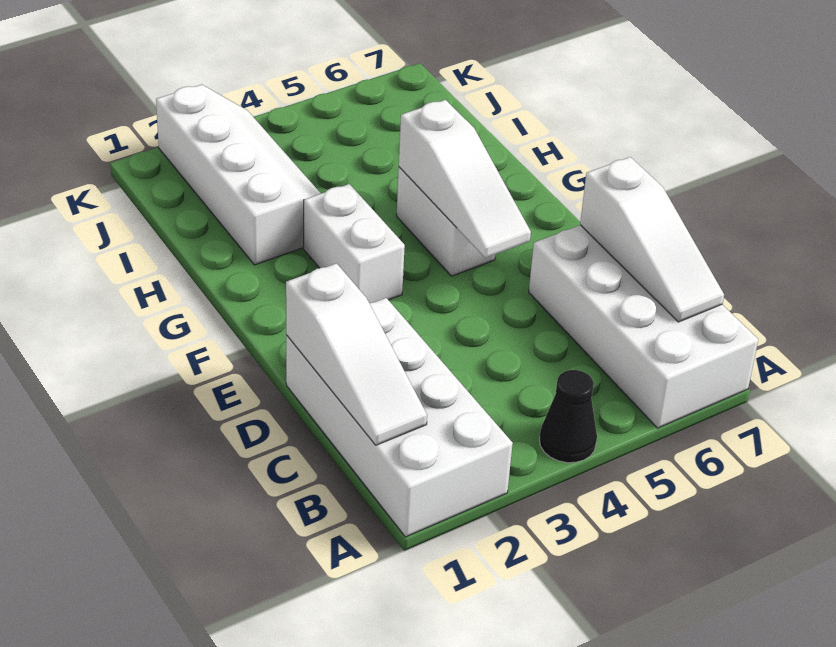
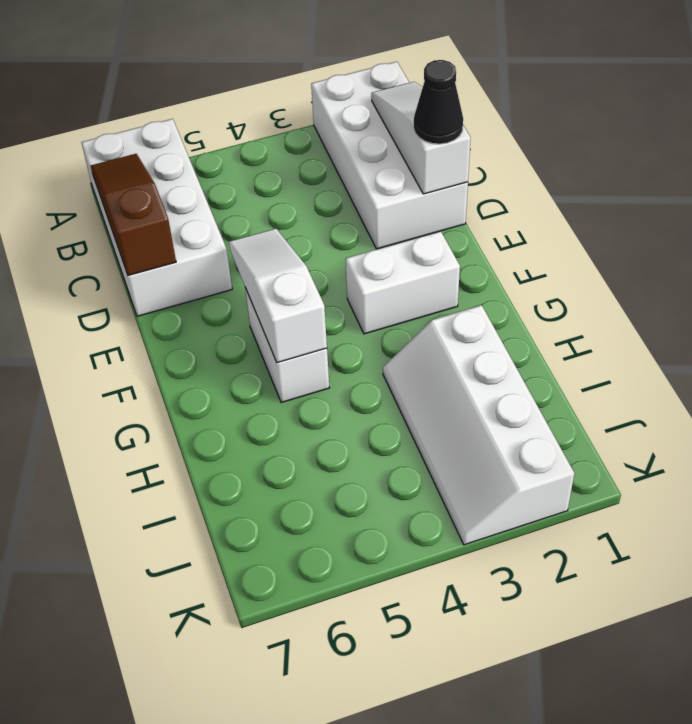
black 1x1 cone [539,370,597,463] -> black 1x1 cone moved to [414,60,463,144]
white 1x3 slope [580,157,724,322] -> brown 1x3 slope [91,154,176,275]
white 1x2 brick [304,184,405,303] -> white 1x2 brick turned to [346,231,460,334]

